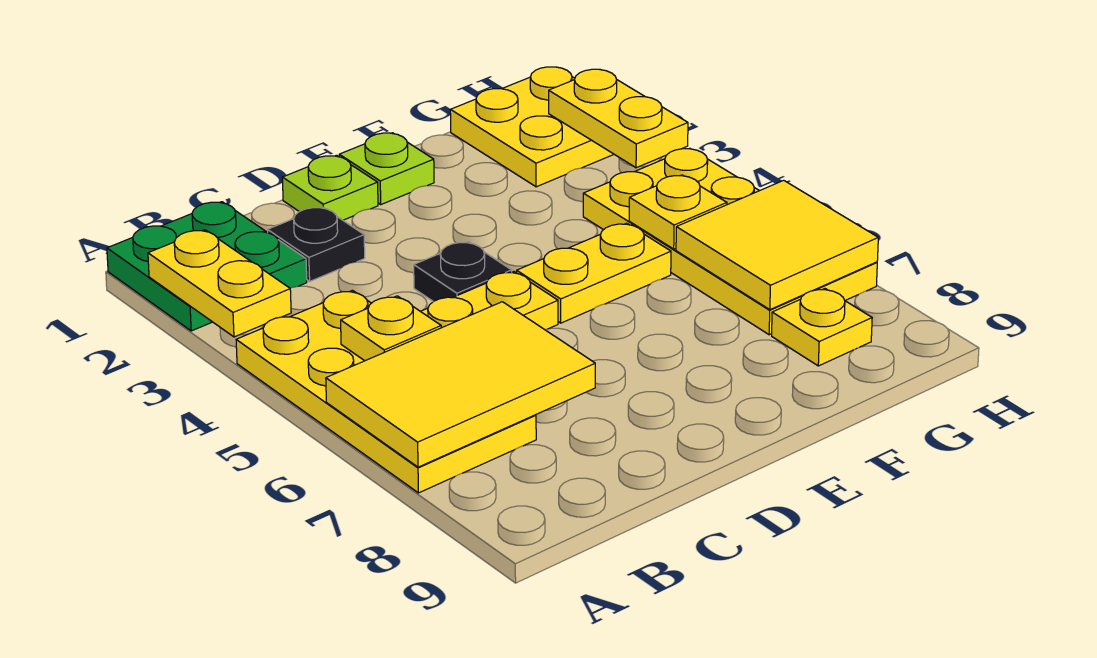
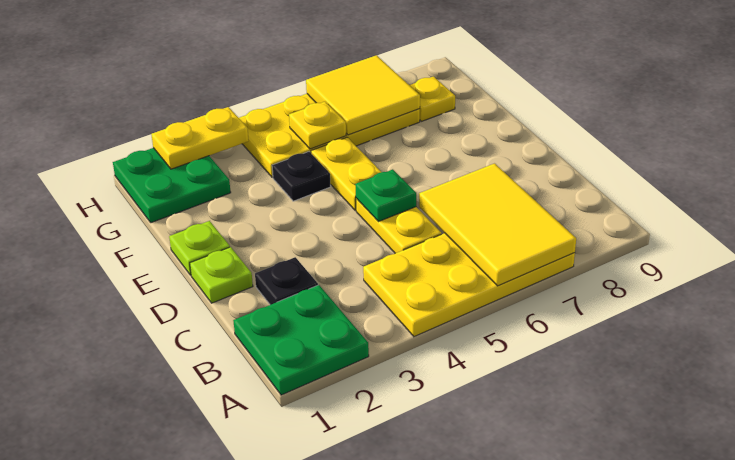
yellow 1x2 plate [148,230,291,337] -> none
yellow 1x1 plate [341,296,441,361] -> none
black 1x1 plate [414,242,512,301] -> black 1x1 plate moved to [272,152,331,201]
none -> green 1x1 plate [355,169,416,222]
yellow 2x2 plate [450,67,614,187] -> green 2x2 plate [113,148,231,223]

